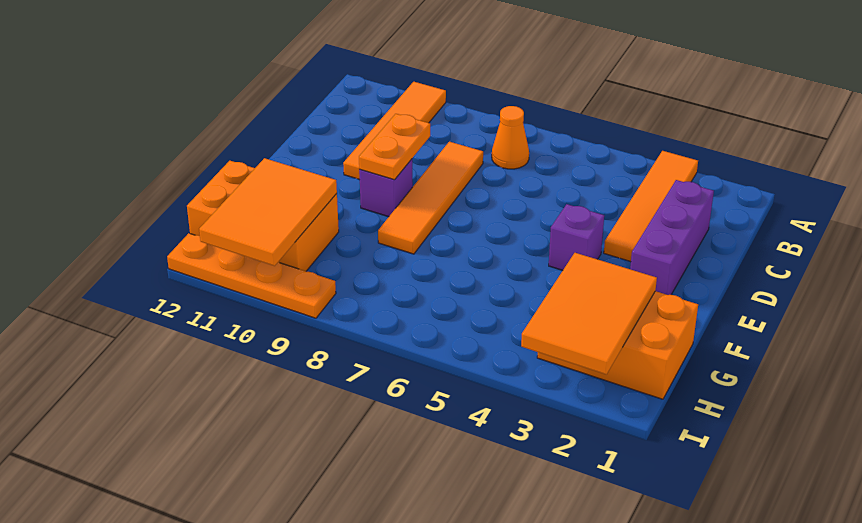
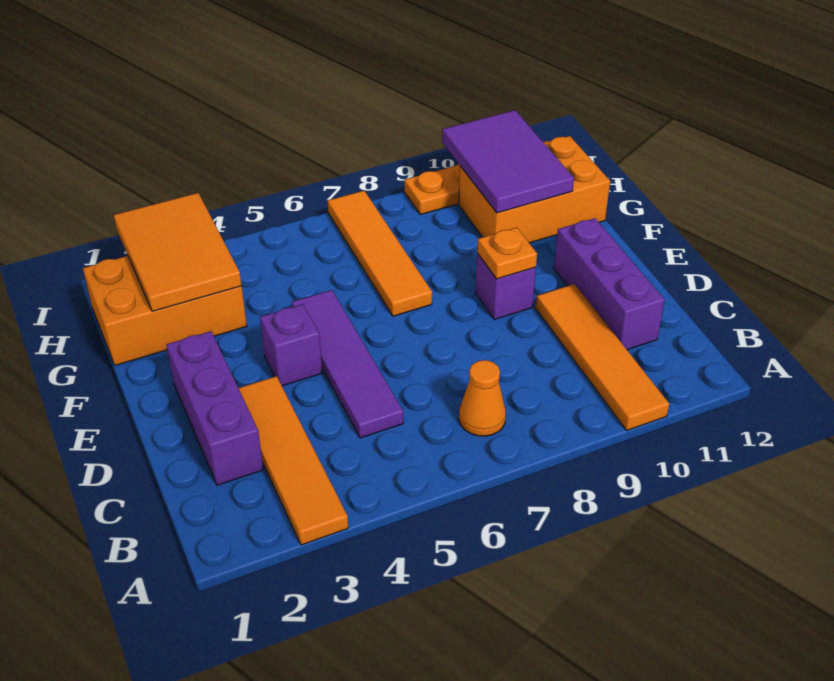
none -> purple 1x4 tile [292,290,403,438]
orange 1x4 tile [378,142,483,254] -> orange 1x4 tile moved to [328,191,432,316]
none -> purple 1x3 brick [554,218,665,350]
orange 1x2 plate [359,114,430,180] -> orange 1x1 plate [477,228,537,279]
orange 2x3 tile [199,158,337,266] -> purple 2x3 tile [442,110,574,213]

